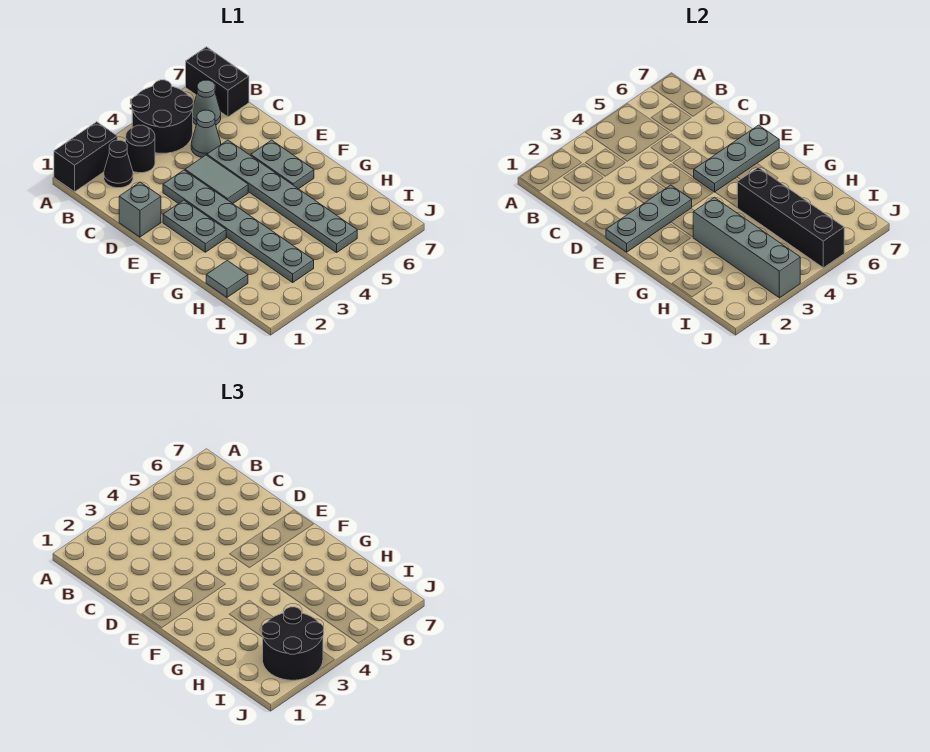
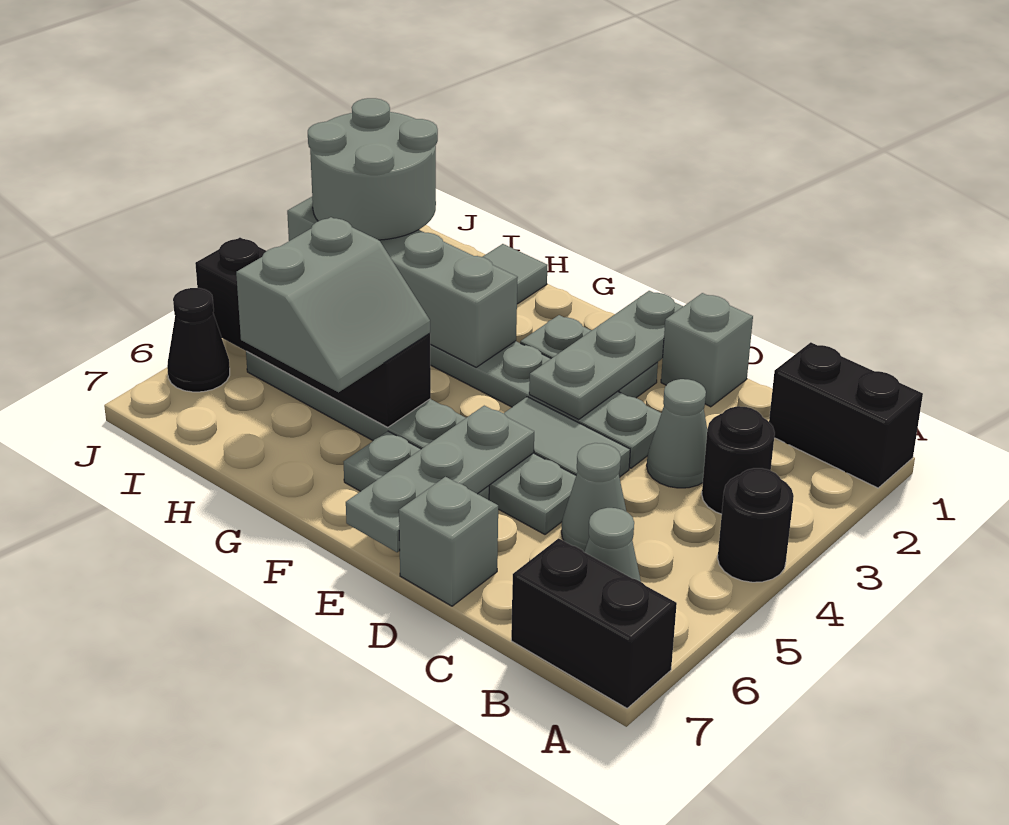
black 1x2 brick [54,122,117,192] -> black 1x2 brick turned to [769,342,923,488]
black 2x2 round brick [132,80,193,153] -> black 1x1 round brick [718,468,794,582]
black 1x1 cone [104,140,133,188] -> black 1x1 cone moved to [167,288,230,392]
none -> grey 1x1 cone [647,379,707,488]
none -> grey 1x1 brick [399,477,498,606]
none -> grey 2x2 slope [236,217,430,392]
black 2x2 round brick [262,607,324,680] -> grey 2x2 round brick [308,98,438,240]

